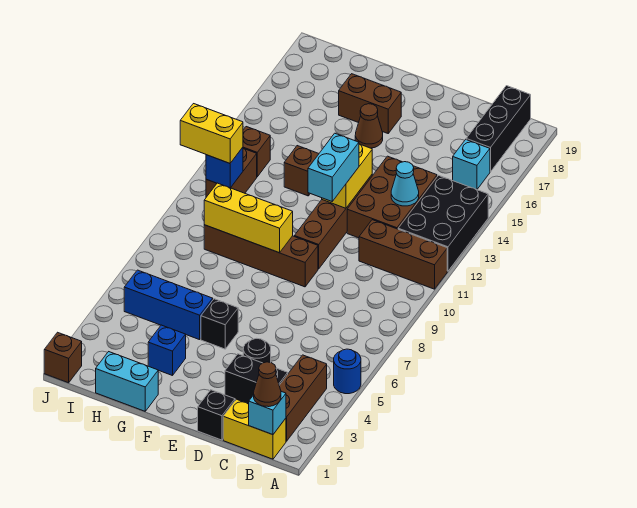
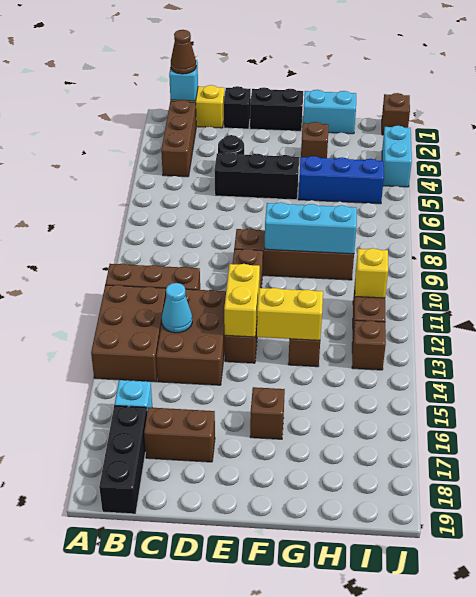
blue 1x1 round brick [334,349,361,394] -> none
black 2x3 brick [398,175,488,271] -> brown 2x3 brick [91,285,166,382]
black 1x2 brick [225,354,288,404] -> black 1x2 brick moved to [250,87,303,131]
cyan 1x2 brick [308,133,359,201] -> cyan 1x2 brick moved to [382,126,412,187]
black 1x1 brick [201,299,238,349] -> black 1x3 brick [214,152,299,200]
yellow 1x3 brick [204,183,293,253] -> cyan 1x3 brick [265,202,357,254]
brown 1x1 cone [355,104,383,148] -> brown 1x1 brick [250,387,285,439]
brown 1x2 brick [339,74,401,133] -> brown 1x2 brick moved to [144,407,215,462]
blue 1x1 brick [148,325,186,376] -> brown 1x1 brick [301,122,329,158]
blue 1x1 brick [206,147,243,188] -> yellow 1x1 brick [355,248,388,298]
yellow 1x2 brick [180,104,243,163] -> yellow 1x2 brick moved to [257,288,323,340]

